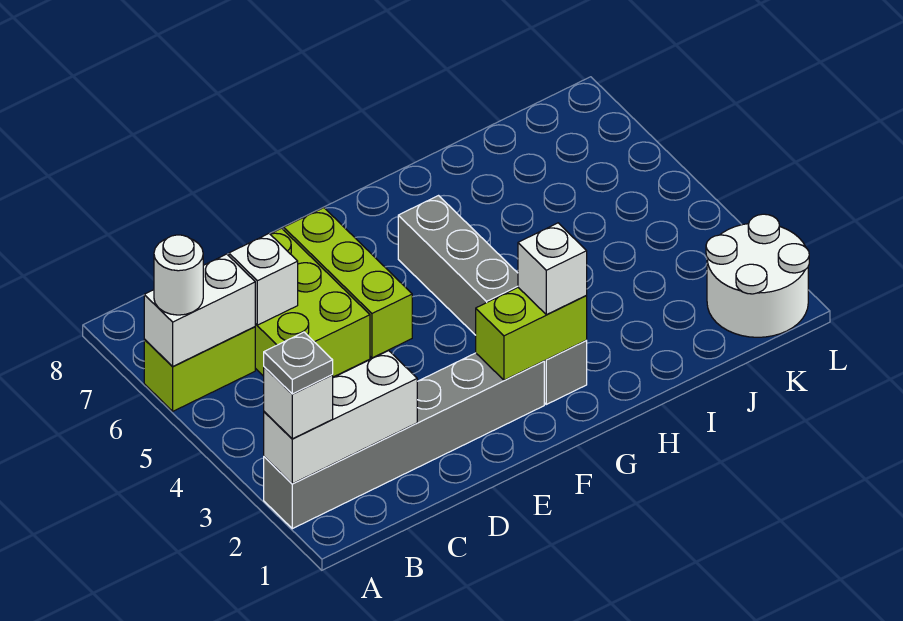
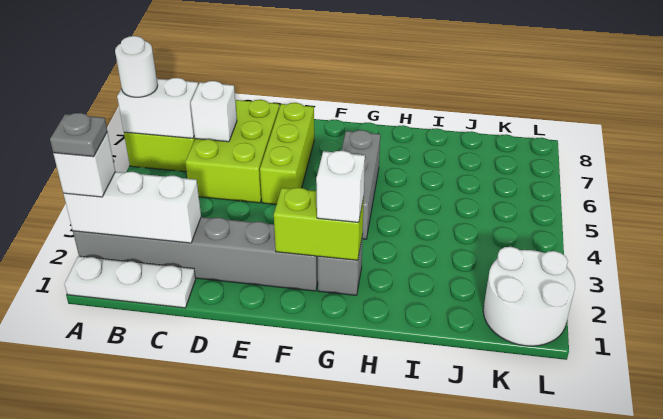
none -> white 1x3 plate [65,256,196,308]

